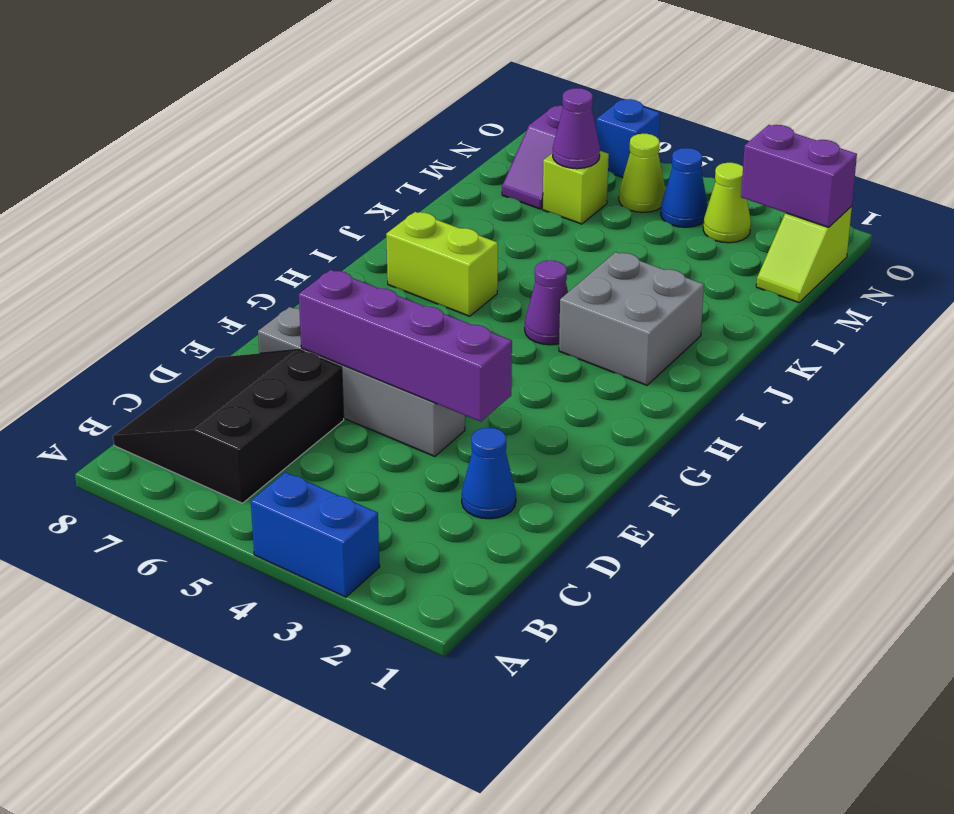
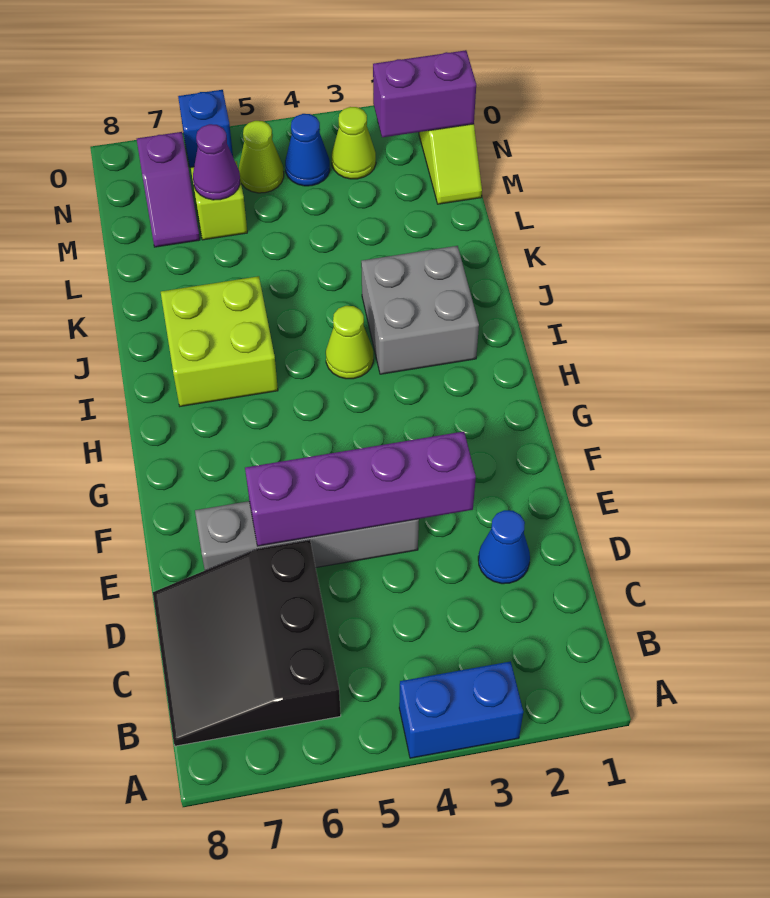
purple 1x1 cone [525,261,568,345] -> lime 1x1 cone [326,306,373,379]
lime 1x2 brick [386,212,498,316] -> lime 2x2 brick [161,276,278,406]

